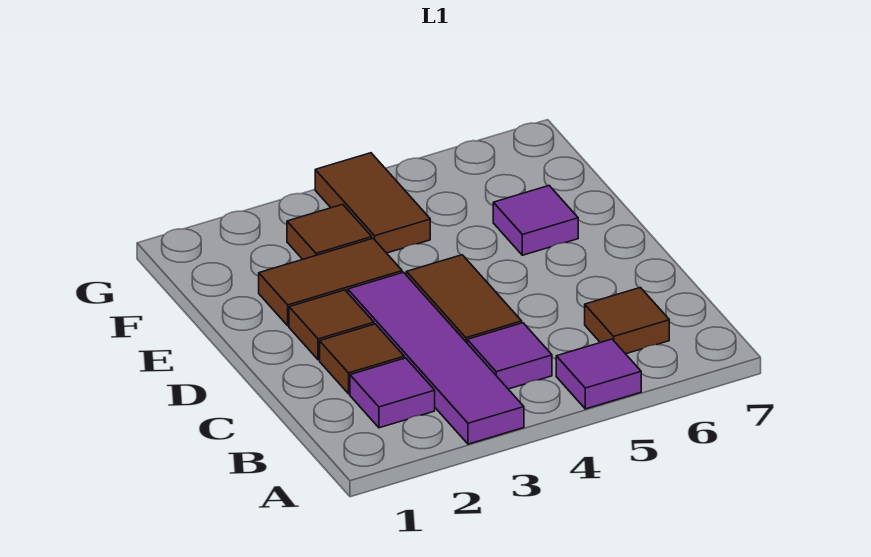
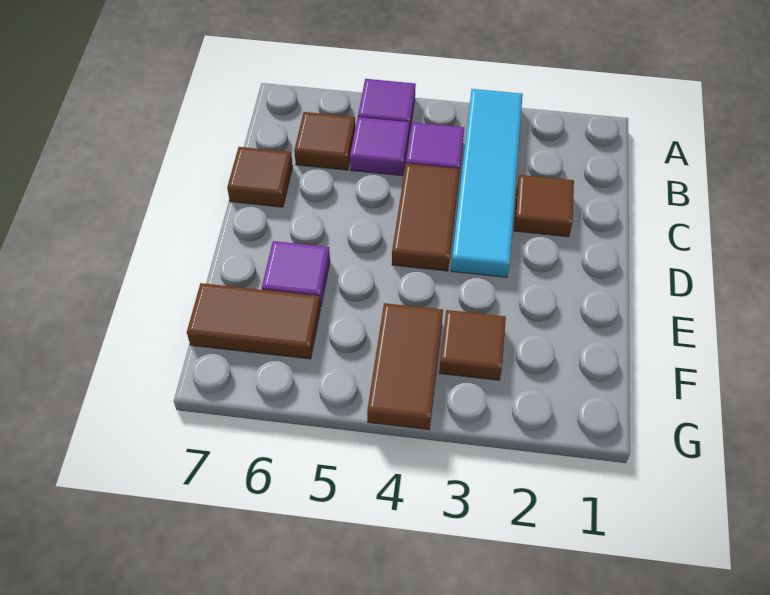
purple 1x4 tile [348,272,524,444] -> cyan 1x4 tile [451,89,523,277]
purple 1x1 tile [350,358,435,428] -> purple 1x1 tile moved to [350,117,409,176]
brown 1x1 tile [289,290,374,360] -> brown 1x1 tile moved to [227,147,293,207]
brown 1x2 tile [259,239,402,326] -> brown 1x2 tile moved to [187,283,320,359]

